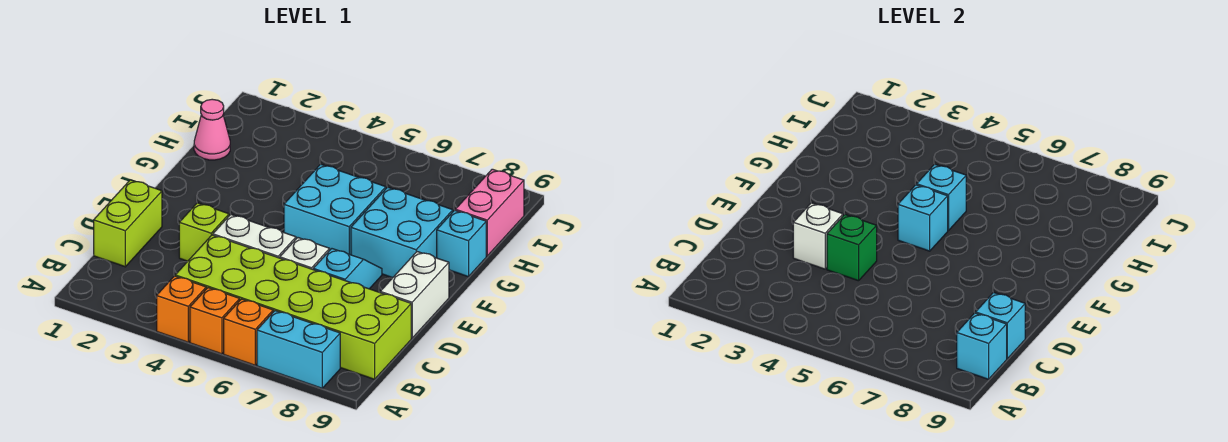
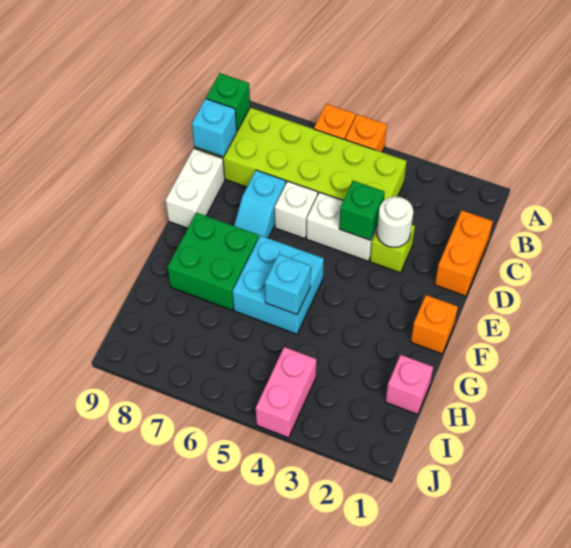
orange 1x1 brick [157,276,206,342] -> orange 1x1 brick moved to [411,295,458,354]
cyan 1x2 brick [257,311,340,388] -> none
cyan 1x1 brick [957,313,1007,379] -> green 1x1 brick [206,73,250,131]
lime 1x2 brick [94,180,162,267] -> orange 1x2 brick [435,211,493,296]
white 1x1 brick [793,203,843,269] -> white 1x1 round brick [377,197,413,247]
cyan 1x1 brick [898,185,948,251] -> none
cyan 2x2 brick [351,187,453,278] -> green 2x2 brick [167,213,259,310]
cyan 1x1 brick [437,210,486,277] -> none
pink 1x1 cone [194,99,230,160] -> pink 1x1 brick [386,355,433,414]
pink 1x2 brick [455,169,524,256] -> pink 1x2 brick moved to [256,347,316,438]

